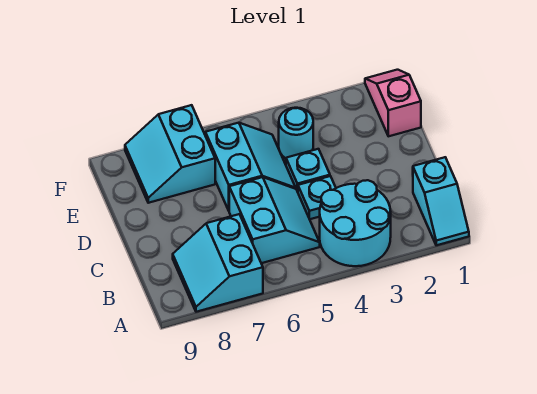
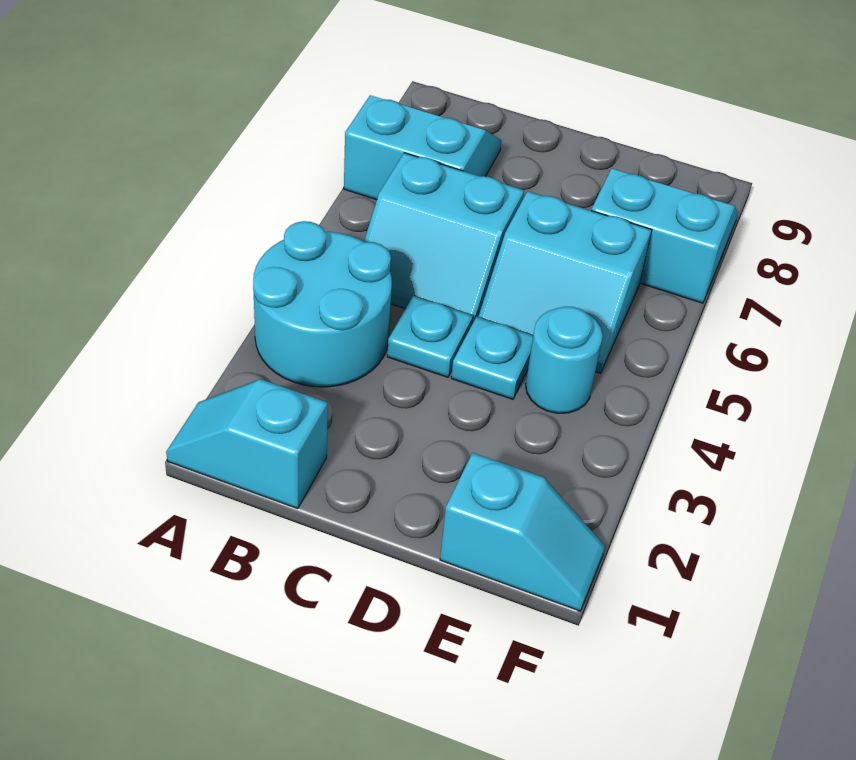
pink 1x2 slope [365,70,421,136] -> cyan 1x2 slope [440,453,605,611]

